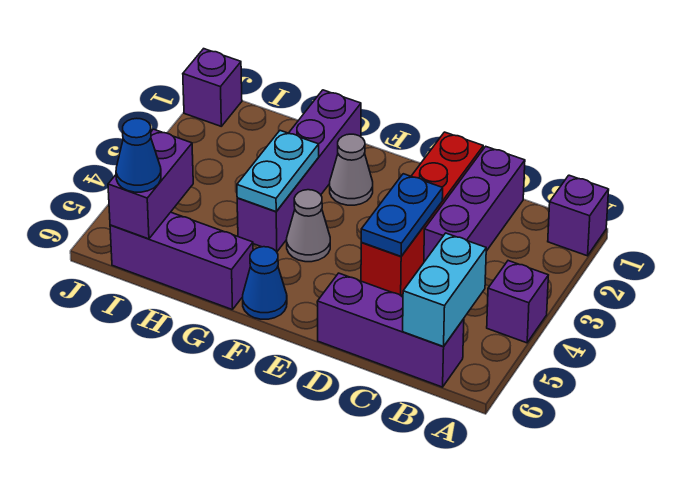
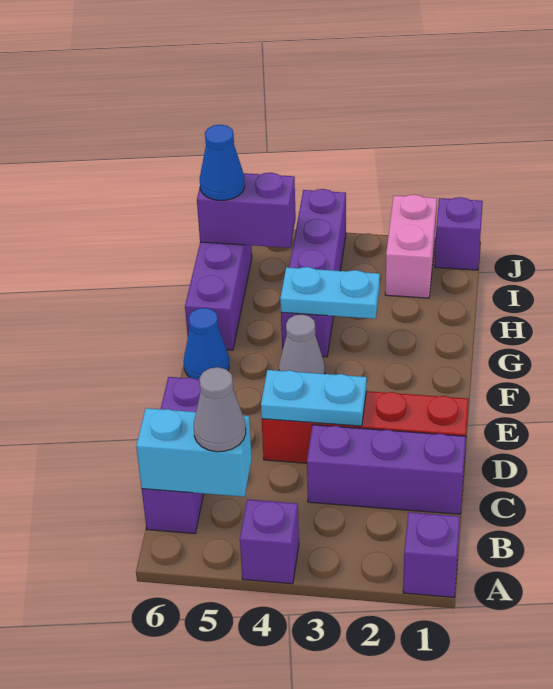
blue 1x2 plate [361,174,443,256] -> cyan 1x2 plate [261,370,367,426]
grey 1x1 cone [330,134,373,205] -> grey 1x1 cone moved to [194,367,246,452]
purple 1x4 brick [237,90,361,252] -> purple 1x4 brick turned to [281,189,346,357]
none -> pink 1x2 brick [385,194,437,298]

